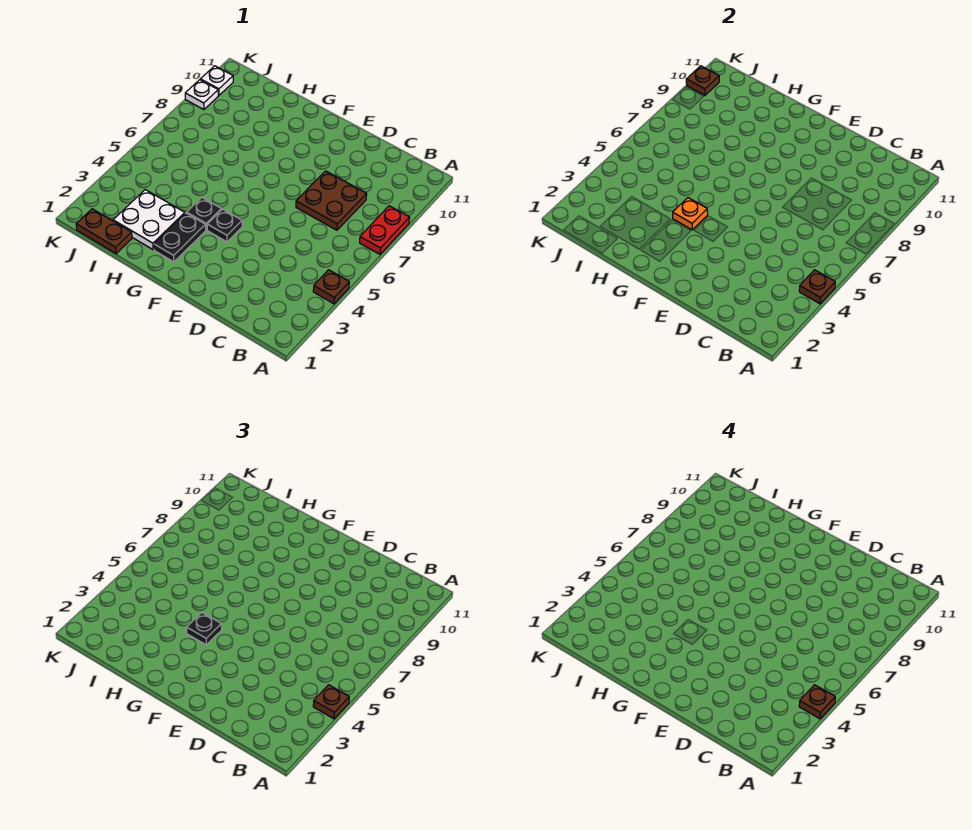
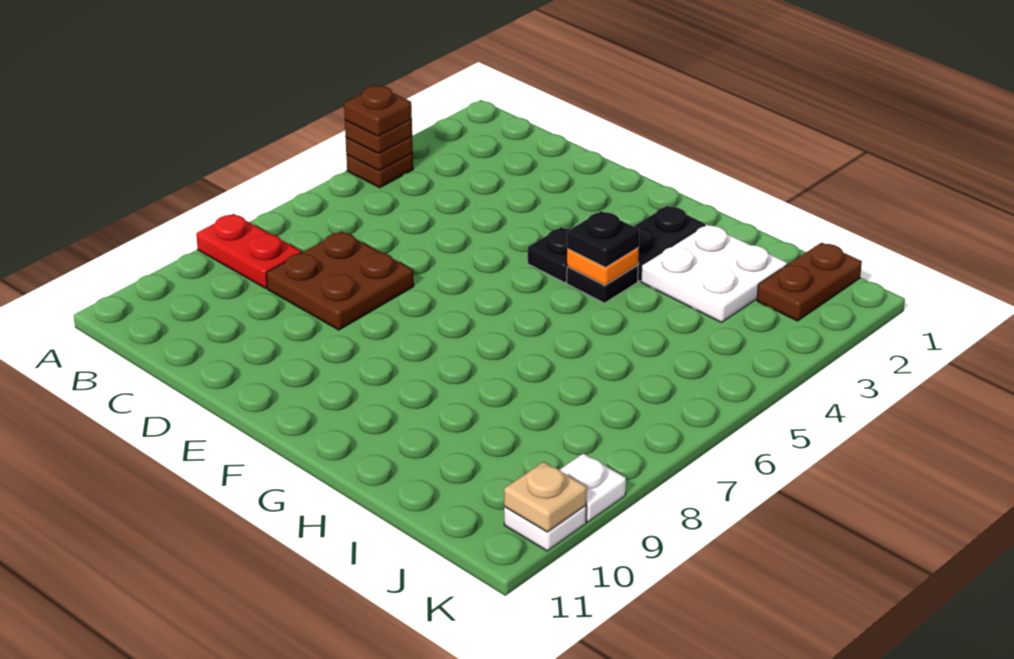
red 1x2 plate [360,206,410,254] -> red 1x2 plate turned to [196,214,302,288]
brown 1x2 plate [76,209,132,254] -> brown 1x2 plate turned to [757,243,862,321]
brown 1x1 plate [686,66,719,95] -> tan 1x1 plate [504,462,587,532]

